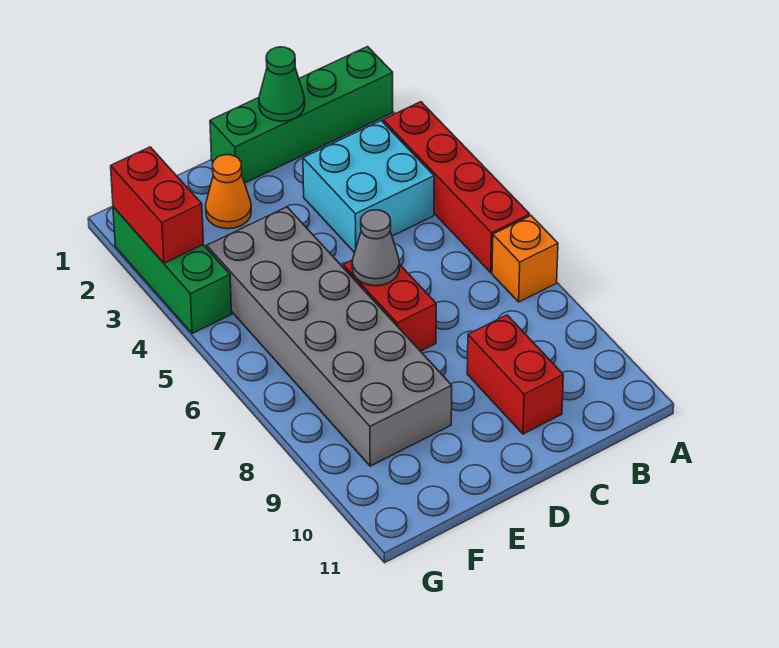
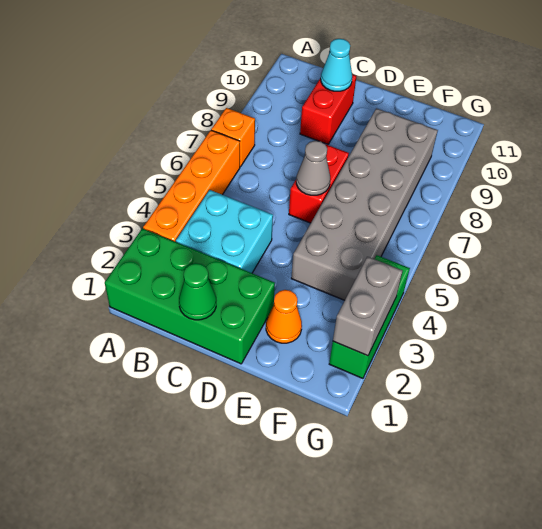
green 1x4 brick [210,47,393,183] -> green 2x4 brick [105,229,275,364]
red 1x4 brick [383,102,530,273] -> orange 1x4 brick [143,130,240,242]
none -> cyan 1x1 cone [321,39,352,91]
red 1x2 brick [111,147,203,263] -> grey 1x2 brick [333,257,402,356]

